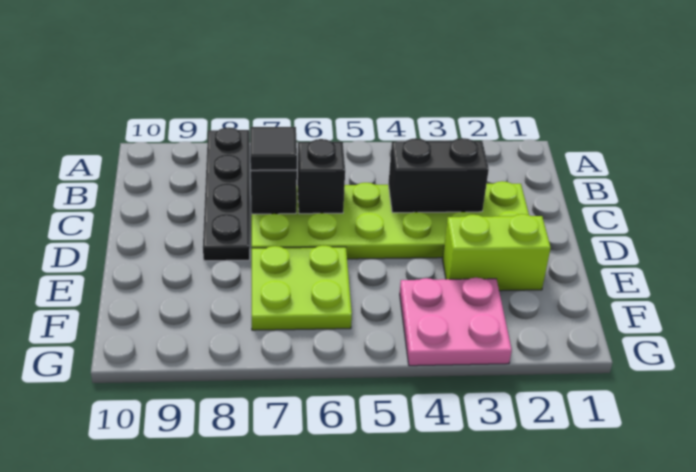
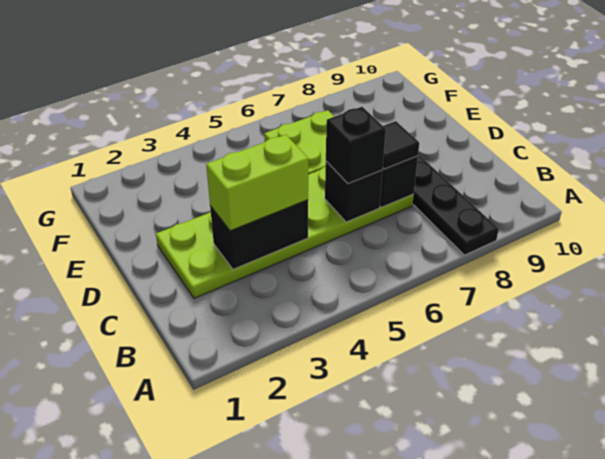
none -> black 1x1 brick [326,107,386,183]
lime 1x2 brick [443,214,551,291] -> lime 1x2 brick moved to [206,135,308,231]
pink 2x2 plate [400,278,512,366] -> none

